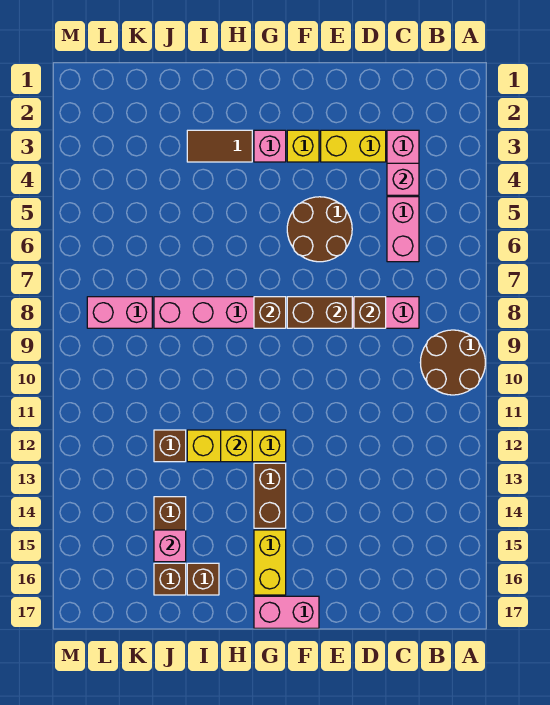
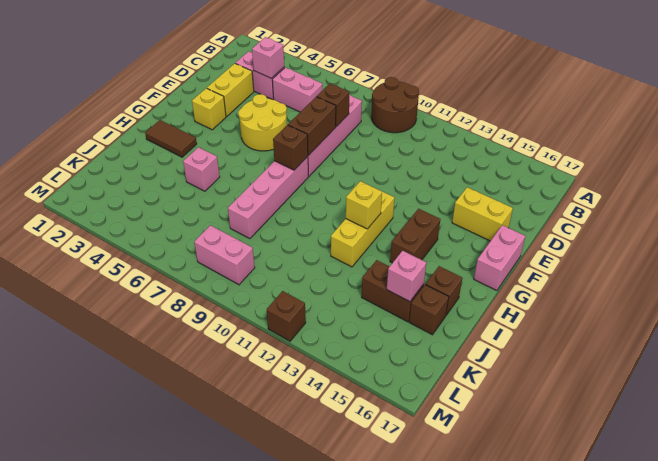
brown 2x2 round brick [287,197,352,262] -> yellow 2x2 round brick [238,94,287,151]
pink 1x1 brick [254,130,286,162] -> pink 1x1 brick moved to [183,147,220,191]
brown 1x2 brick [254,463,286,528] -> brown 1x2 brick turned to [390,209,441,263]
yellow 1x2 brick [254,530,286,595] -> yellow 1x2 brick moved to [452,187,513,241]
brown 1x2 tile [187,130,252,162] -> brown 1x2 tile turned to [145,120,197,157]
brown 1x1 brick [154,430,186,462] -> brown 1x1 brick moved to [267,291,306,341]
pink 1x2 brick [87,297,152,328] -> pink 1x2 brick turned to [194,225,255,285]

